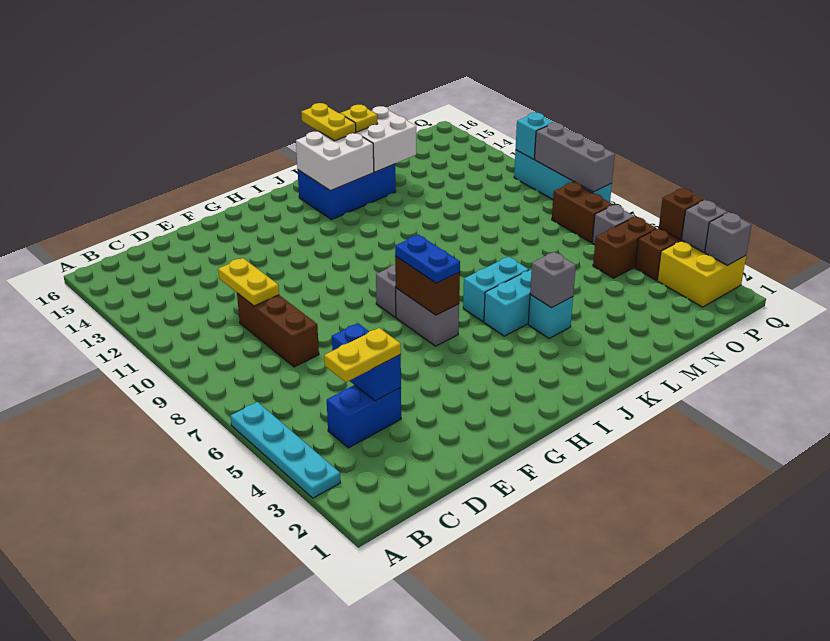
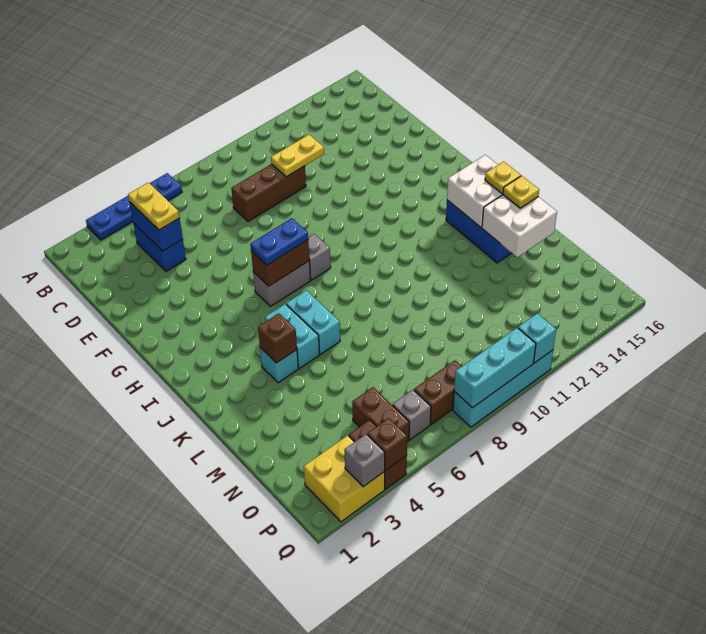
cyan 1x4 plate [230,402,341,498] -> blue 1x4 plate [86,173,182,240]
blue 1x2 brick [332,323,401,401] -> blue 1x2 brick turned to [129,202,183,251]
grey 1x1 brick [530,252,576,308] -> brown 1x1 brick [258,313,297,363]
yellow 1x2 plate [301,103,356,141] -> yellow 1x1 plate [485,162,521,194]
grey 1x1 brick [705,212,751,265] -> none
grey 1x3 brick [534,123,615,192] -> cyan 1x3 brick [454,328,536,408]

